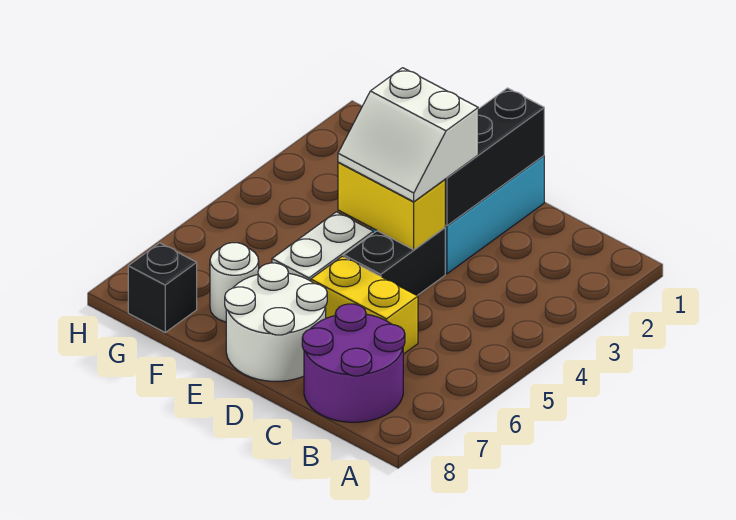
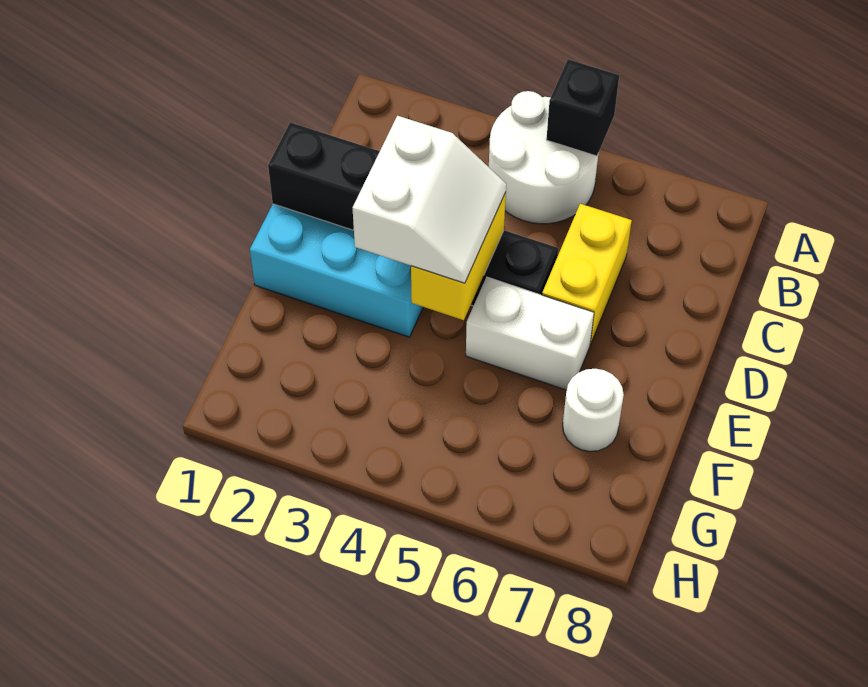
purple 2x2 round brick [302,304,405,422] -> none
white 2x2 round brick [225,263,327,381] -> white 2x2 round brick moved to [489,91,598,224]
black 1x1 brick [128,243,197,332] -> black 1x1 brick moved to [546,59,619,156]

